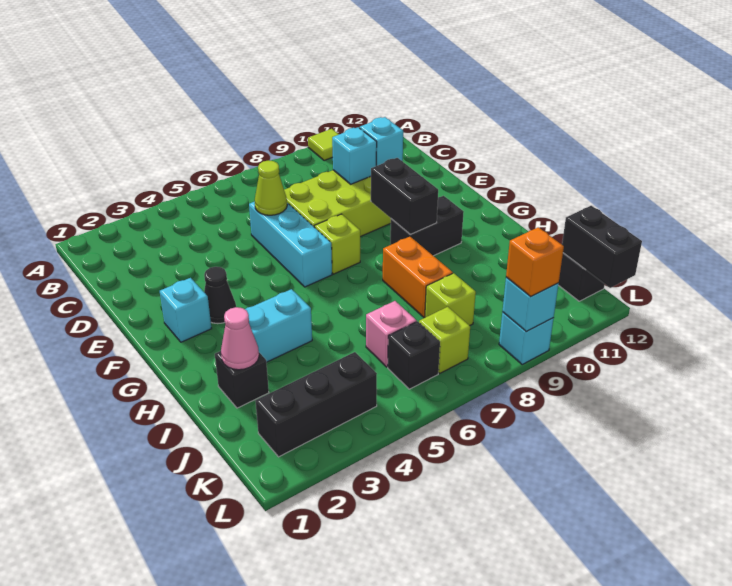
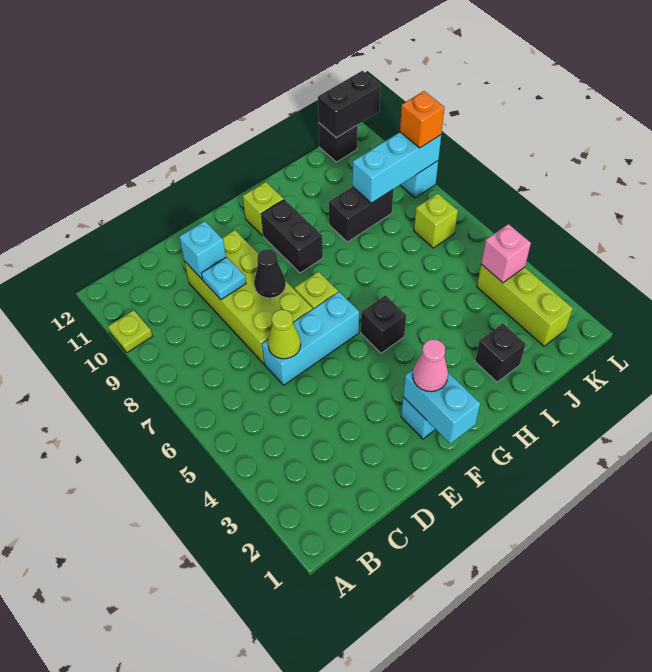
lime 1x1 tile [308,129,339,161] -> lime 1x1 plate [108,310,152,353]
cyan 1x1 brick [332,127,377,184] -> cyan 1x1 plate [201,257,246,300]
black 1x1 cone [204,267,236,324] -> black 1x1 cone moved to [254,249,286,298]
black 1x2 brick [371,158,438,235] -> black 1x2 brick moved to [329,187,393,242]
cyan 1x2 brick [245,289,312,362] -> cyan 1x2 brick moved to [403,370,480,444]
orange 1x2 brick [383,237,453,317] -> none
pink 1x1 cone [221,307,259,370] -> pink 1x1 cone moved to [413,339,448,392]
pink 1x1 brick [366,301,417,367] -> pink 1x1 brick moved to [481,224,531,283]
lime 1x1 brick [425,273,476,326] -> lime 1x1 brick moved to [243,182,284,236]
black 1x3 brick [255,352,377,457] -> lime 1x3 brick [477,264,573,346]
black 1x1 brick [388,321,440,389] -> black 1x1 brick moved to [361,295,406,353]
cyan 1x1 brick [502,277,559,332] -> cyan 1x3 brick [352,132,441,203]

